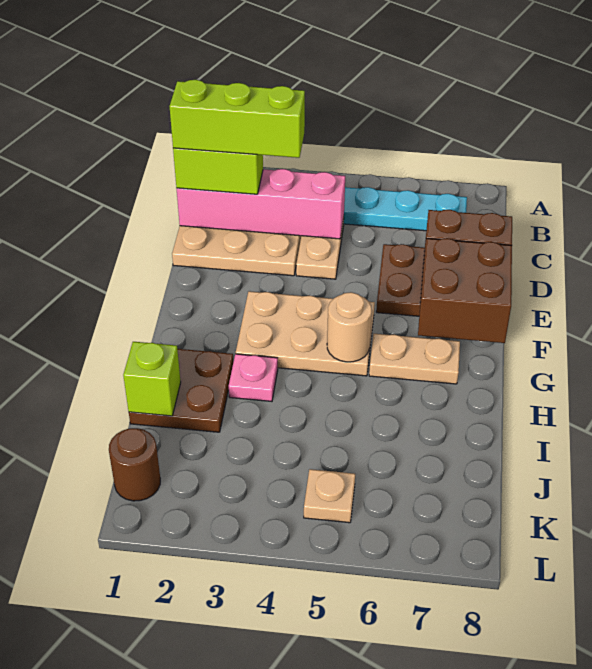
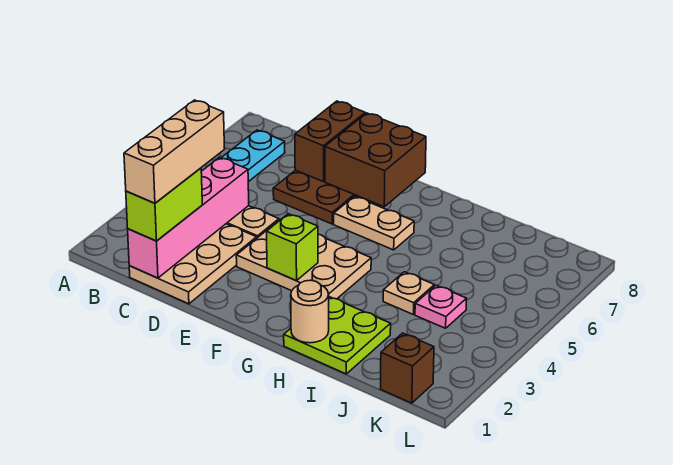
lime 1x3 brick [170,80,305,158] -> tan 1x3 brick [124,100,224,203]
tan 2x3 plate [236,291,375,376] -> tan 2x3 plate turned to [236,219,371,299]
tan 1x1 round brick [327,292,372,362] -> tan 1x1 round brick moved to [291,280,329,343]
tan 1x2 plate [369,334,460,384] -> tan 1x2 plate turned to [334,196,414,250]
brown 2x2 plate [129,349,234,432] -> lime 2x2 plate [284,297,391,374]
pink 1x1 plate [229,354,278,401] -> pink 1x1 plate moved to [415,285,467,328]
lime 1x1 brick [123,342,181,416] -> lime 1x1 brick moved to [267,214,318,281]
brown 1x1 round brick [109,428,160,501] -> brown 1x1 brick [381,333,434,403]
tan 1x1 plate [304,469,355,523] -> tan 1x1 plate moved to [383,272,434,315]

